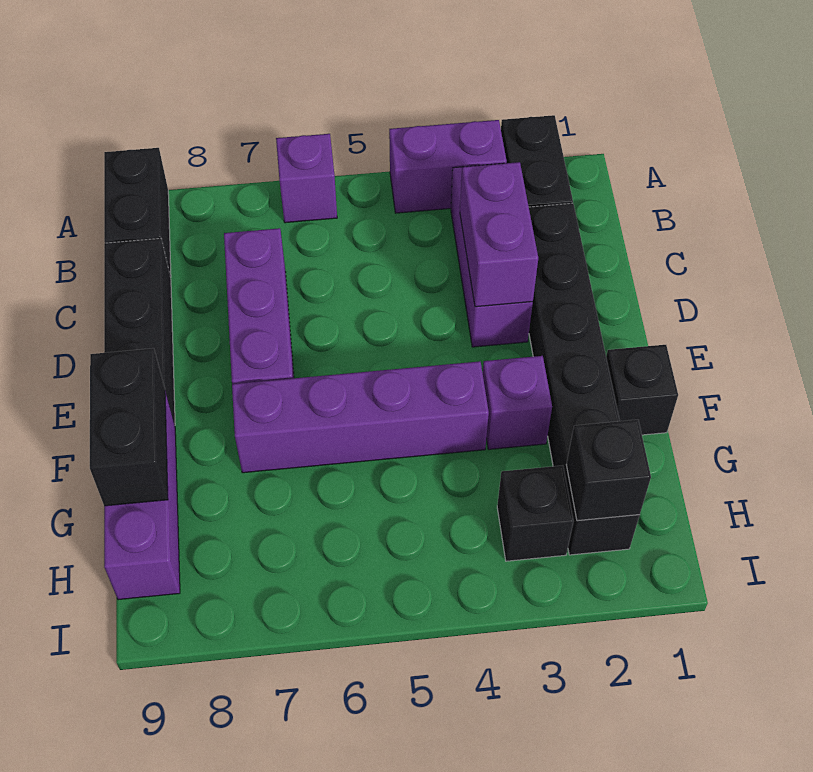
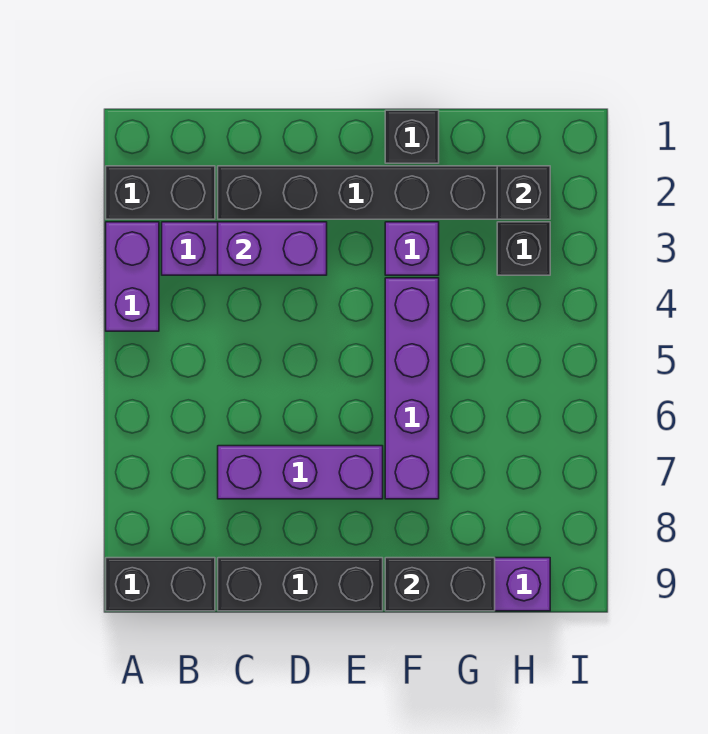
purple 1x1 brick [276,134,337,223] -> none

